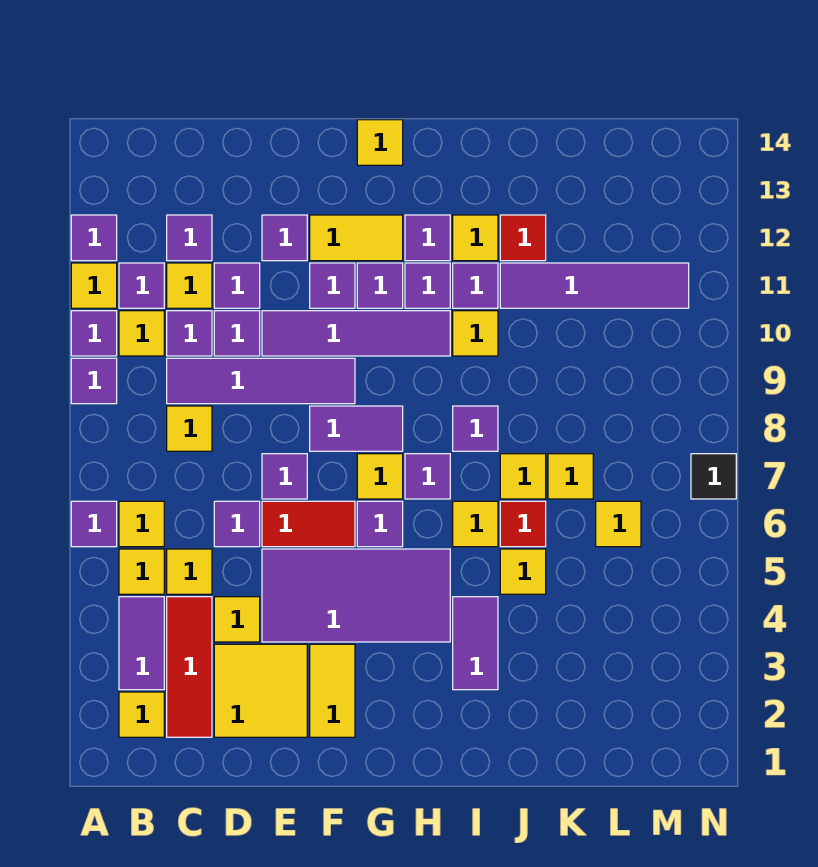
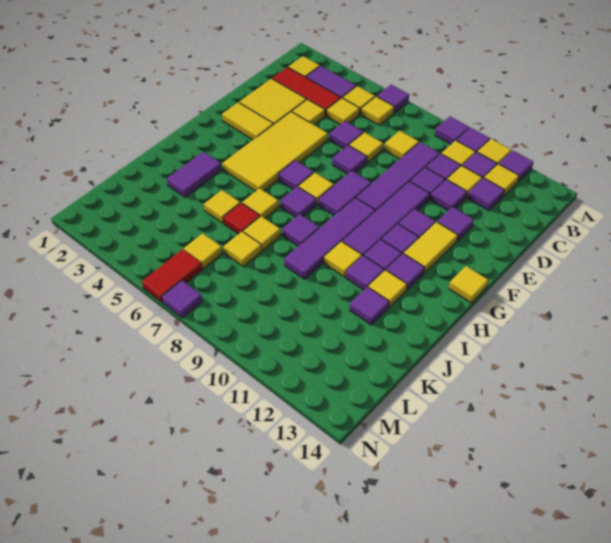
none -> yellow 1x1 tile [484,164,519,196]
none -> yellow 1x1 tile [349,132,383,163]
purple 2x4 tile [262,549,450,642] -> yellow 2x4 tile [223,112,328,191]
red 1x2 tile [262,501,355,547] -> red 1x2 tile moved to [142,249,202,302]
purple 1x2 tile [453,597,498,690] -> purple 1x2 tile turned to [167,152,221,197]
purple 1x4 tile [500,263,689,308] -> purple 1x4 tile moved to [284,198,375,279]
red 1x1 tile [500,215,546,261] -> purple 1x1 tile [349,287,389,325]
black 1x1 tile [691,454,736,499] -> purple 1x1 tile [162,280,202,318]

